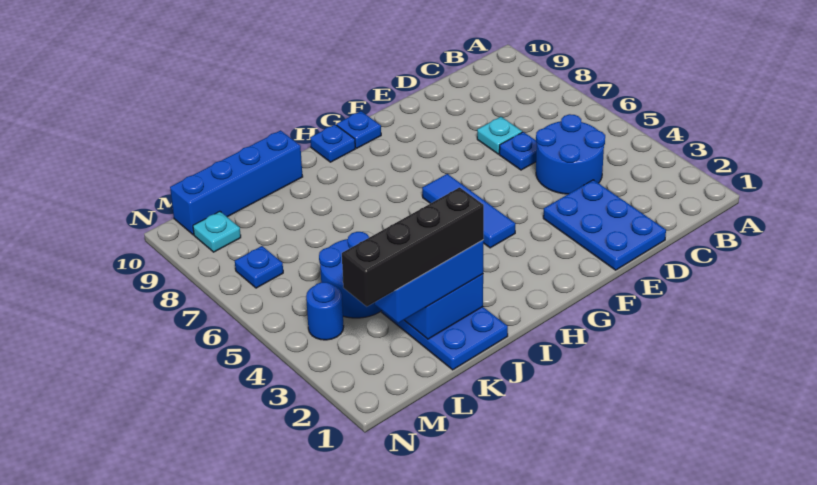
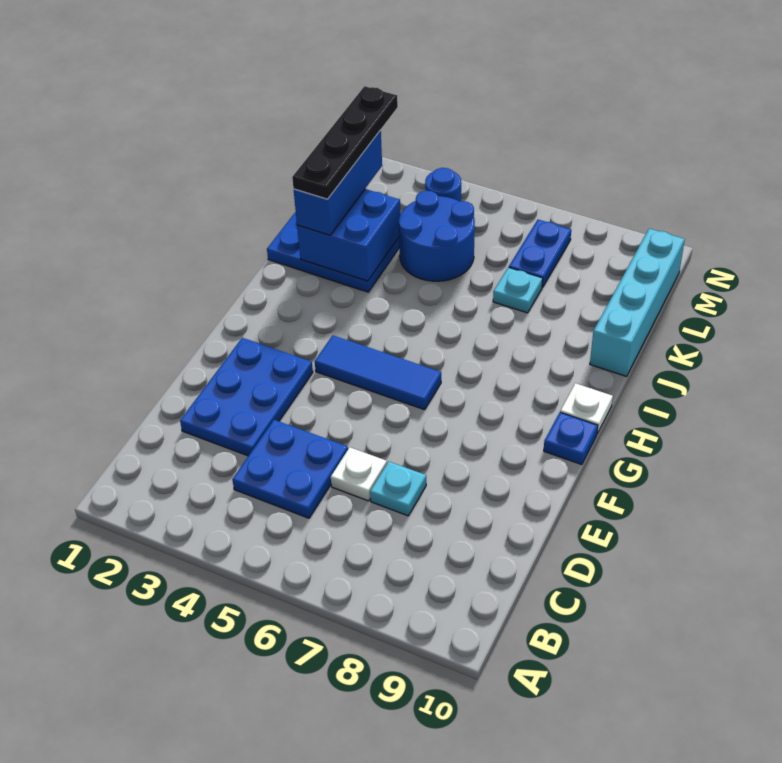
blue 2x2 round brick [536,114,605,194] -> blue 2x2 plate [232,420,348,518]
blue 2x3 plate [543,180,666,270] -> blue 2x3 plate turned to [180,338,313,456]
blue 1x1 plate [499,132,537,170] -> white 1x1 plate [331,447,387,501]
blue 1x1 plate [310,125,355,162] -> white 1x1 plate [560,383,613,434]
black 1x4 brick [342,187,484,306] -> black 1x4 plate [292,86,398,199]
blue 1x4 brick [170,130,303,235] -> cyan 1x4 brick [590,229,685,376]
blue 1x1 plate [235,246,283,288] -> blue 1x2 plate [509,220,571,287]
cyan 1x1 plate [193,211,241,252] -> cyan 1x1 plate moved to [493,267,543,313]

